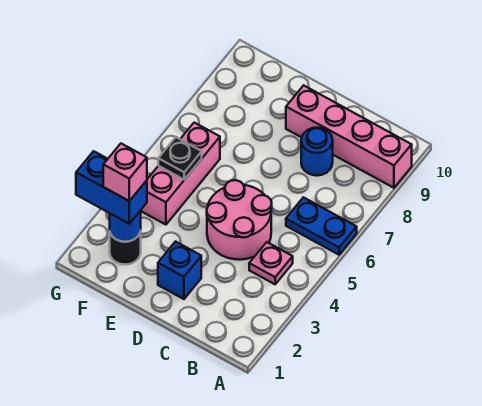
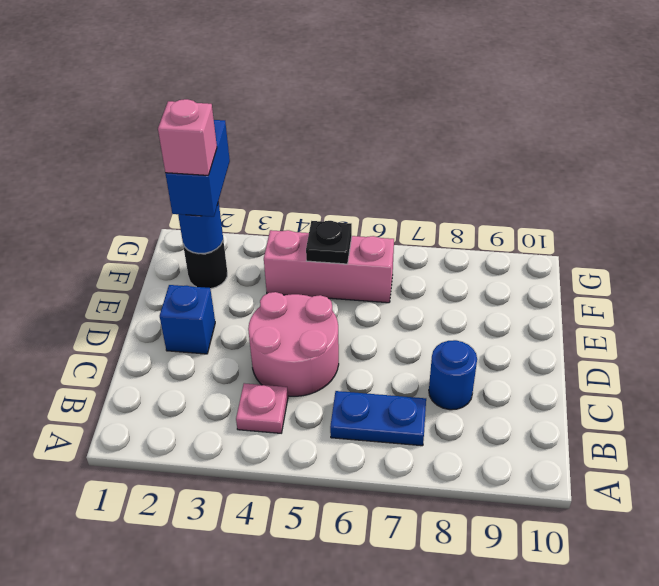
blue 1x2 plate [286,197,357,255] -> blue 1x2 plate turned to [330,391,426,446]
pink 1x4 brick [286,85,412,188] -> none

